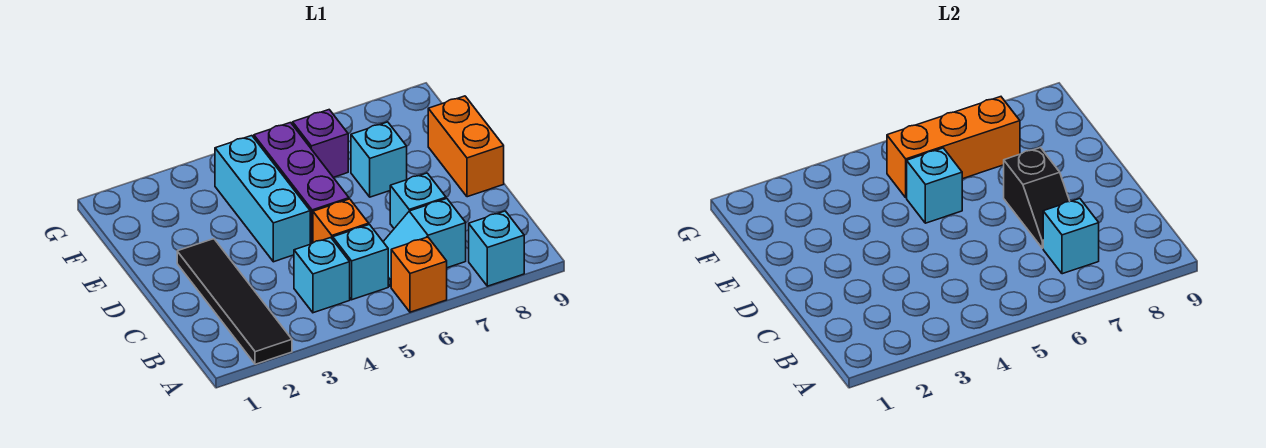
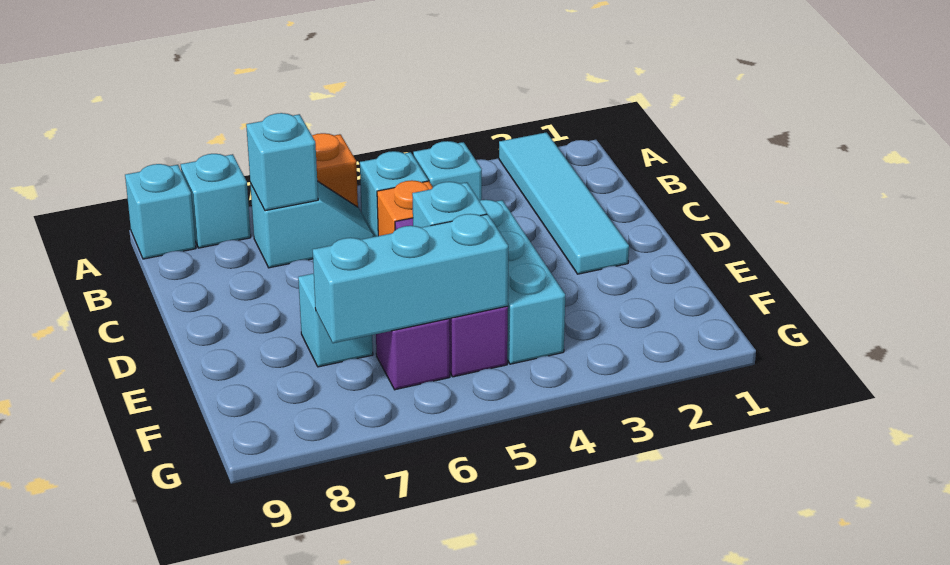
black 1x4 tile [177,239,292,364] -> cyan 1x4 tile [499,132,629,274]
cyan 1x1 brick [390,173,446,228] -> cyan 1x1 brick moved to [125,164,196,259]
black 1x2 slope [1004,148,1070,248] -> none
orange 1x2 brick [428,96,504,197] -> none
orange 1x3 brick [887,97,1020,198] -> cyan 1x3 brick [313,214,508,343]

